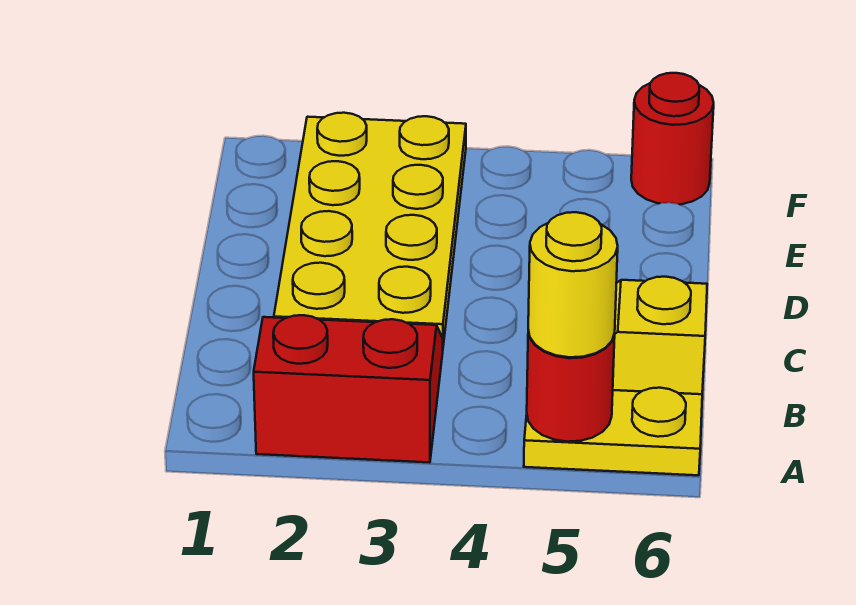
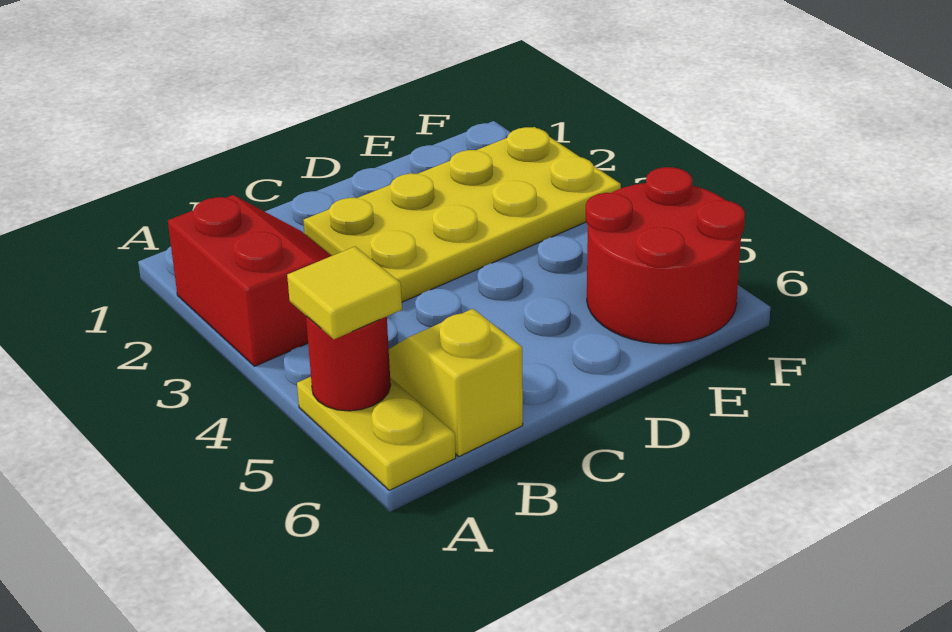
yellow 1x1 round brick [528,212,618,357] -> yellow 1x1 tile [287,247,402,339]
red 1x1 round brick [631,73,714,204] -> red 2x2 round brick [586,167,745,344]

